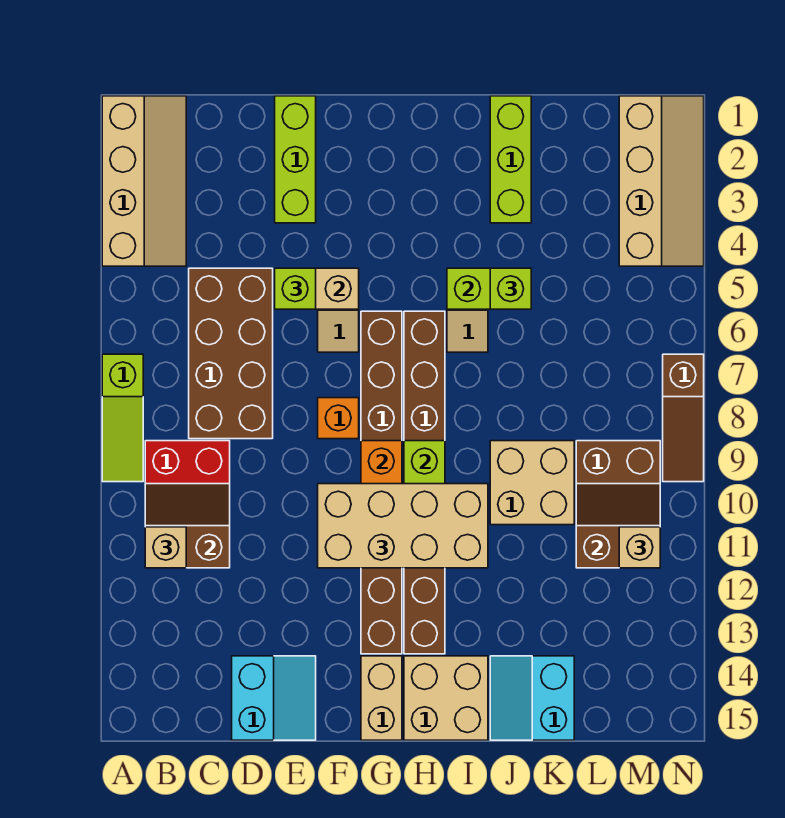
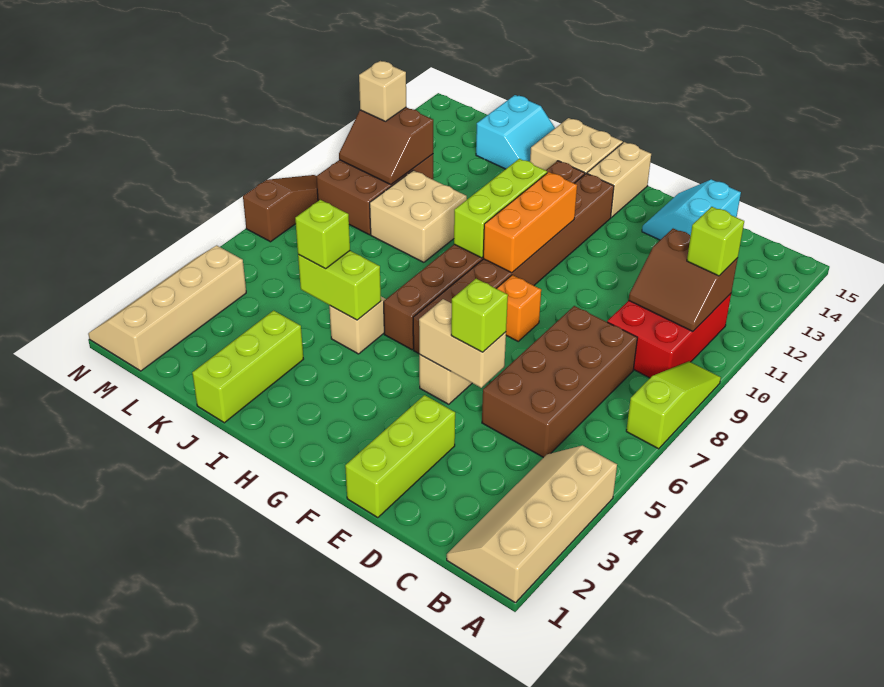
tan 1x1 brick [145,527,186,568] -> lime 1x1 brick [687,207,744,276]
tan 2x4 brick [318,484,488,568] -> none

